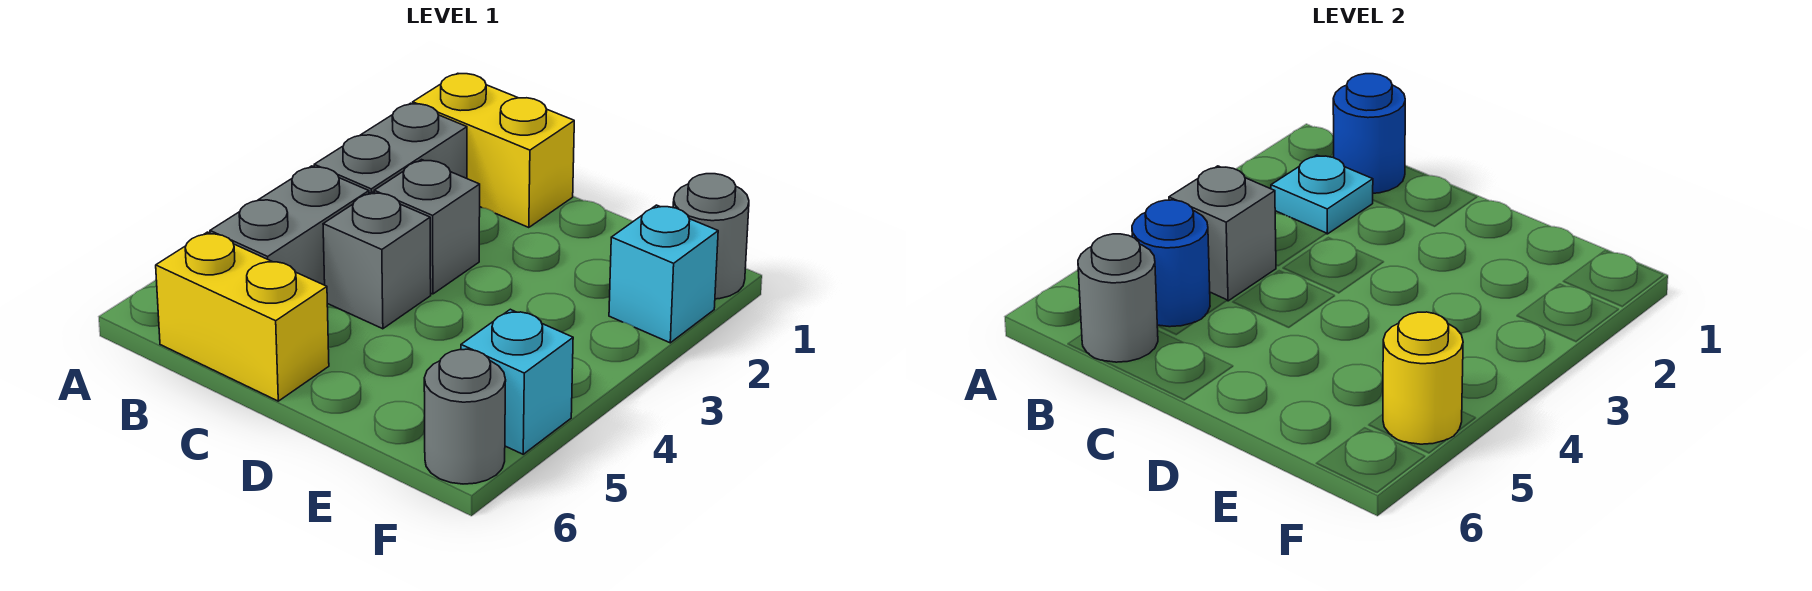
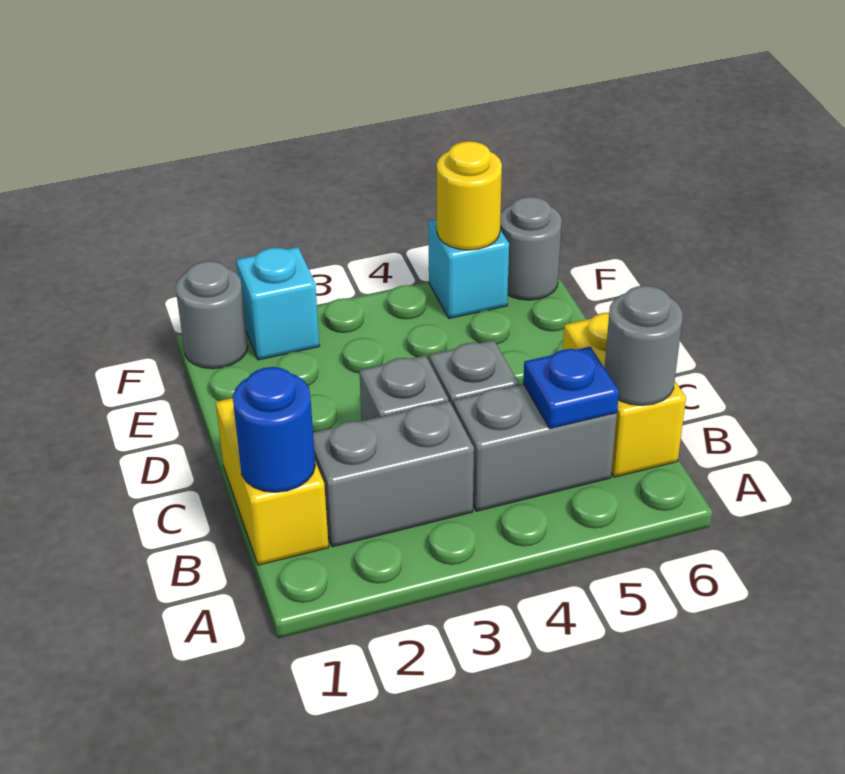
cyan 1x1 plate [1271,155,1373,234] -> none
grey 1x1 brick [1169,166,1276,301] -> none
blue 1x1 round brick [1132,200,1210,327] -> blue 1x1 plate [523,347,619,429]

